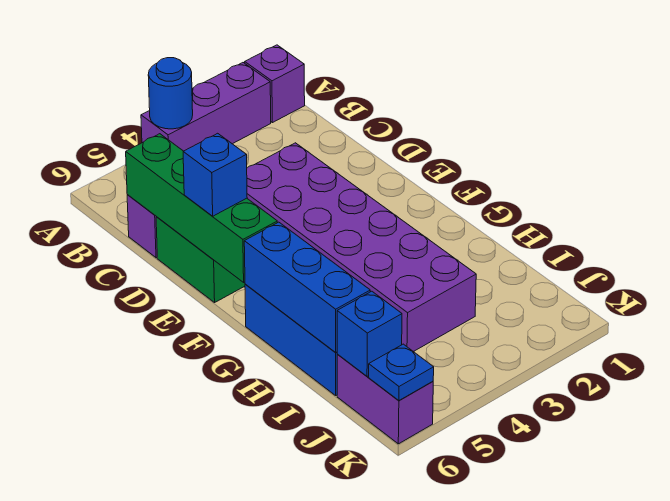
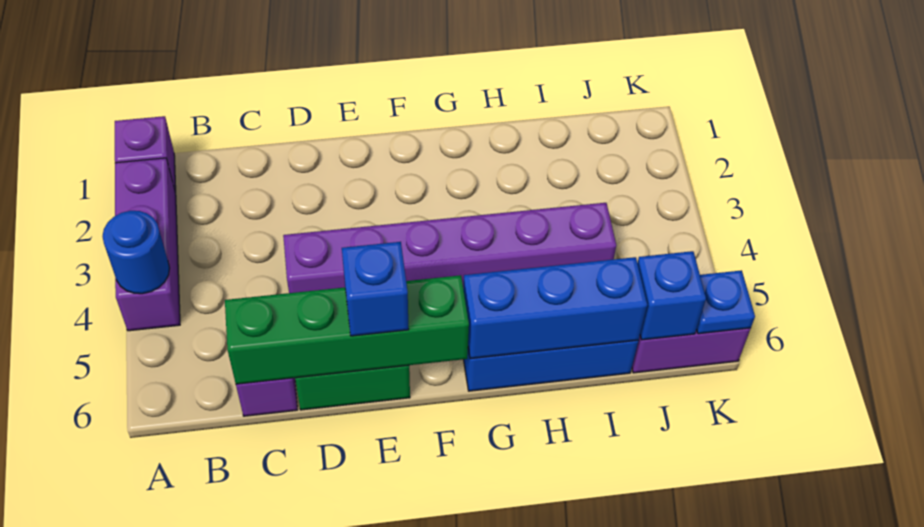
purple 2x6 brick [247,143,476,352] -> purple 1x6 brick [283,203,616,293]

